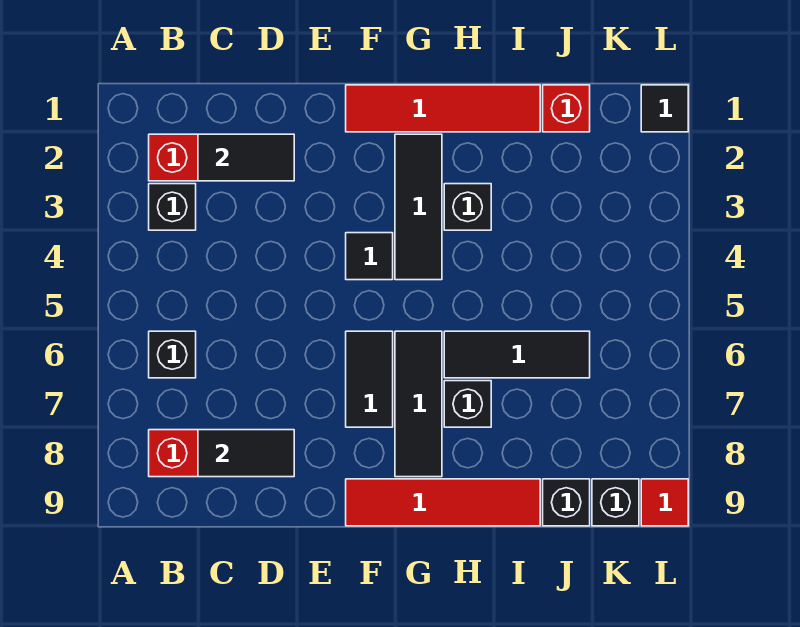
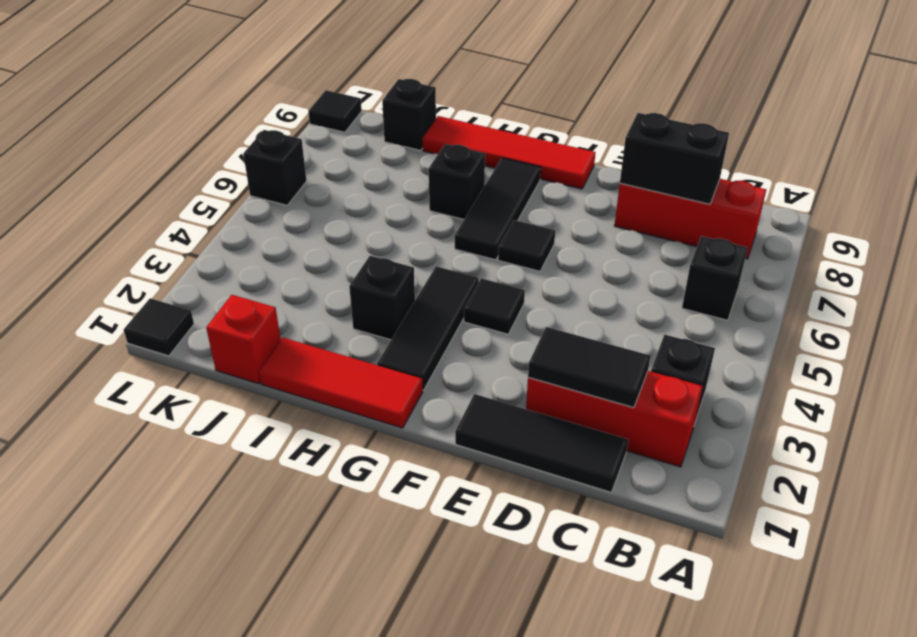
black 1x2 tile [198,430,294,477] -> black 1x2 brick [620,113,729,204]
red 1x4 tile [346,85,540,132] -> red 1x3 tile [259,337,423,428]
black 1x2 tile [346,331,393,427] -> black 1x1 tile [498,220,555,271]
black 1x3 tile [444,331,590,378] -> black 1x3 tile moved to [455,394,628,492]
black 1x1 brick [592,479,639,526] -> black 1x1 brick moved to [243,130,307,205]
red 1x1 tile [641,479,688,526] -> black 1x1 tile [308,90,362,132]

